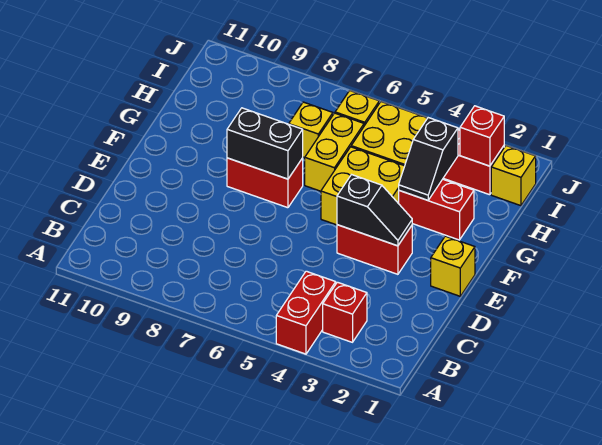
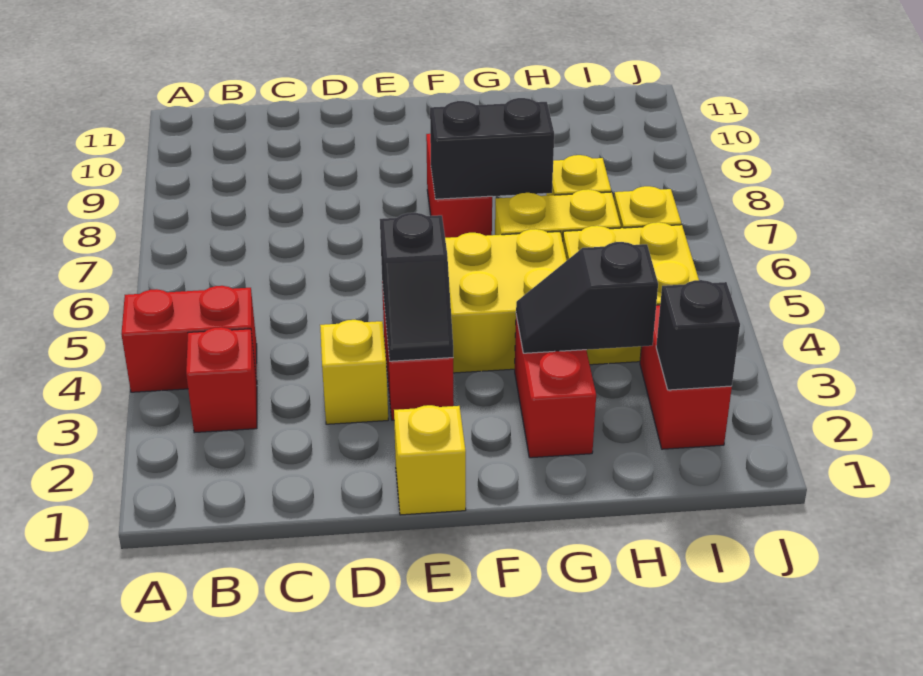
black 1x2 brick [227,108,303,179] -> black 1x2 brick turned to [430,98,554,199]
yellow 1x1 brick [491,146,536,206] -> yellow 1x1 brick moved to [320,320,388,424]
red 1x1 brick [460,106,504,166] -> black 1x1 brick [656,280,740,390]

